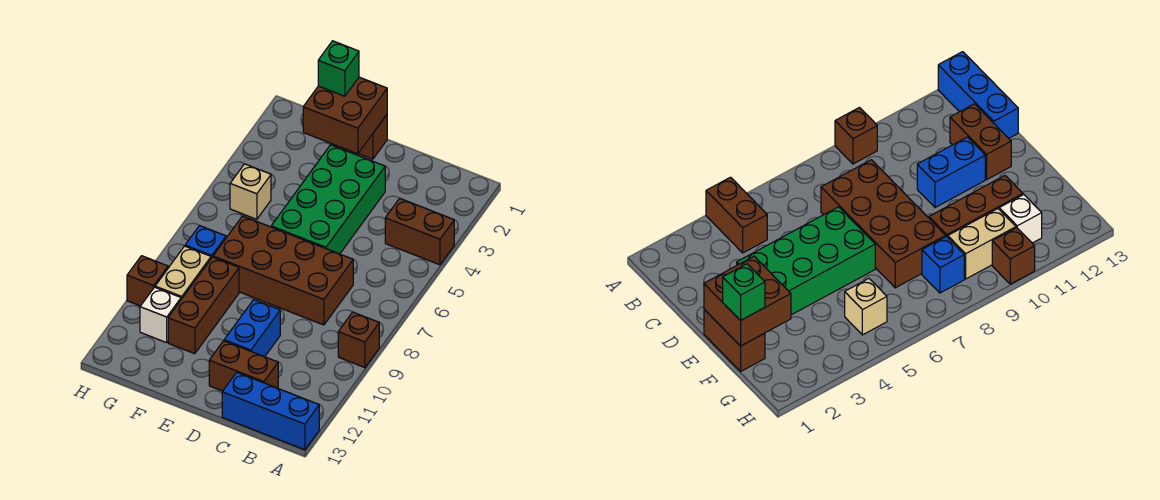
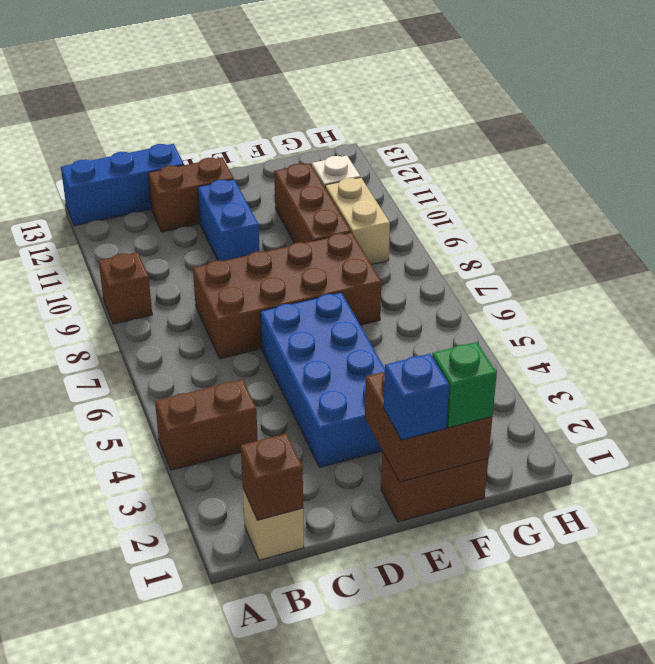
green 2x4 brick [271,145,385,254] -> blue 2x4 brick [260,292,385,467]
tan 1x1 brick [230,164,271,219] -> tan 1x1 brick moved to [243,489,304,560]
blue 1x1 brick [185,226,226,258] -> blue 1x1 brick moved to [384,354,449,440]
brown 1x1 brick [127,256,168,306] -> brown 1x1 brick moved to [241,434,303,520]

